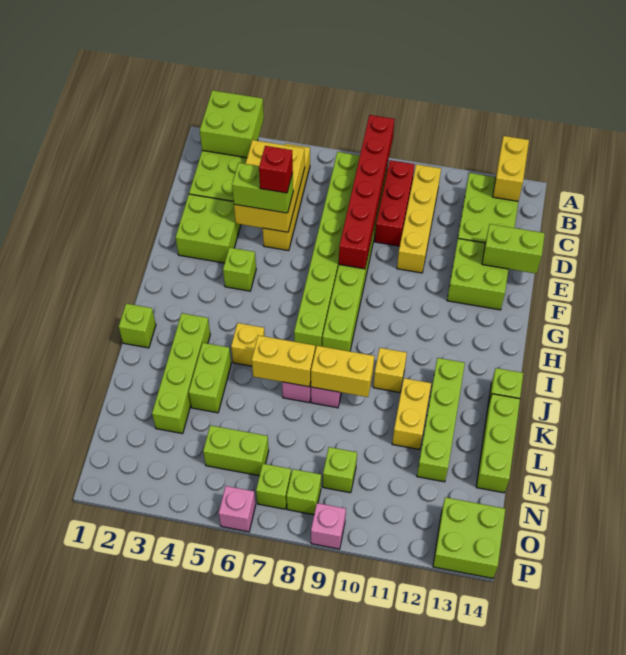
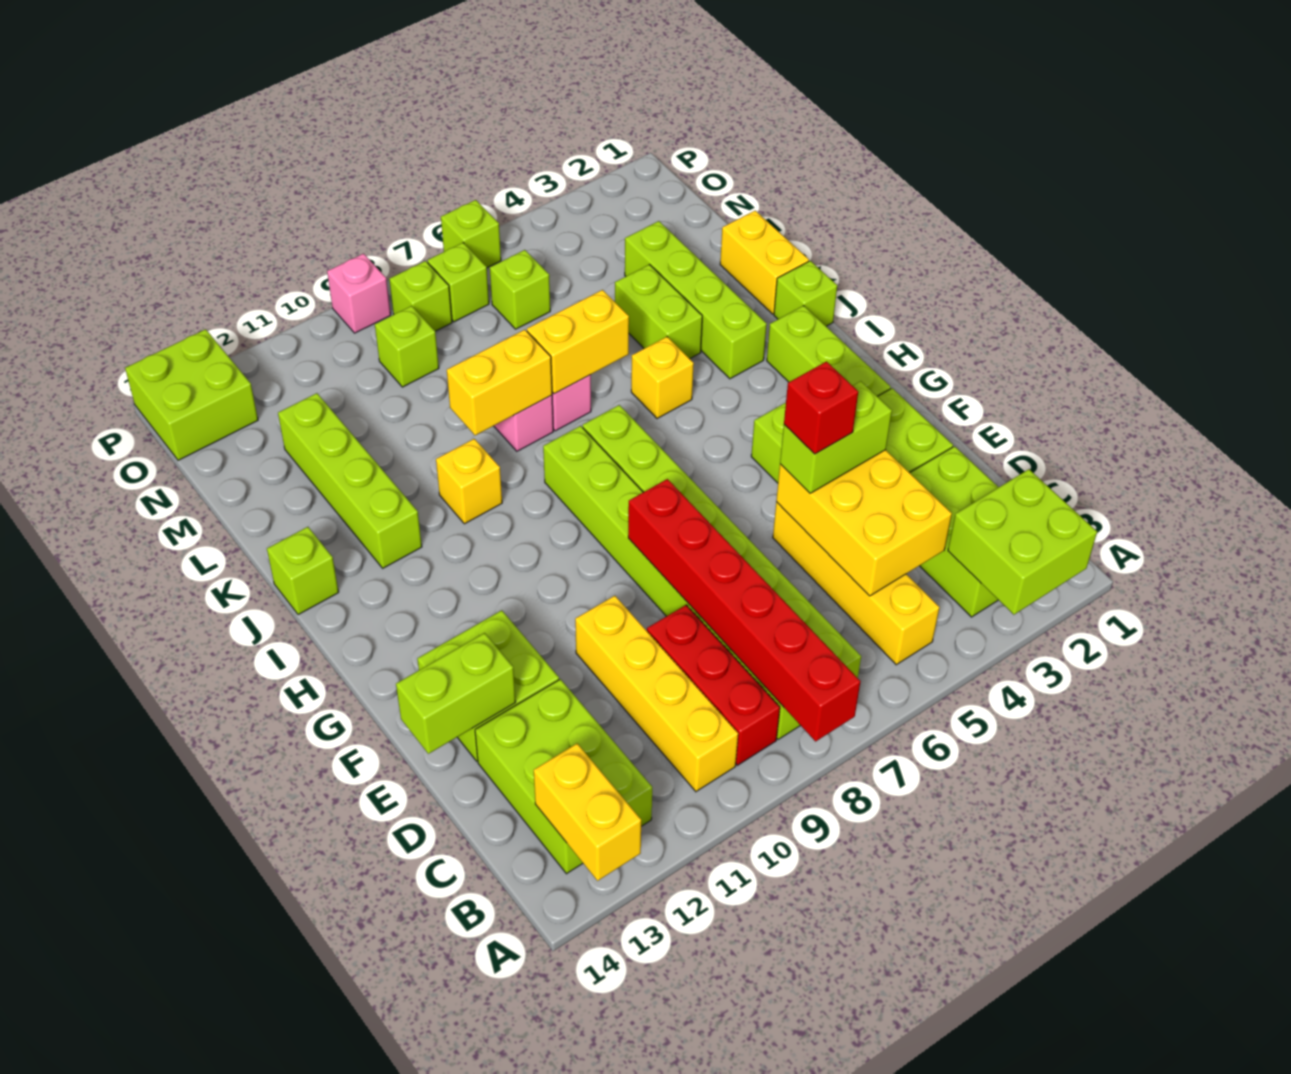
yellow 1x2 brick [392,378,431,450] -> yellow 1x2 brick moved to [720,211,809,314]
lime 1x3 brick [476,394,520,493] -> lime 1x3 brick moved to [767,306,891,396]
lime 1x2 brick [203,425,269,476] -> lime 1x1 brick [490,250,550,329]
pink 1x1 brick [219,486,256,532] -> lime 1x1 brick [441,200,501,268]

